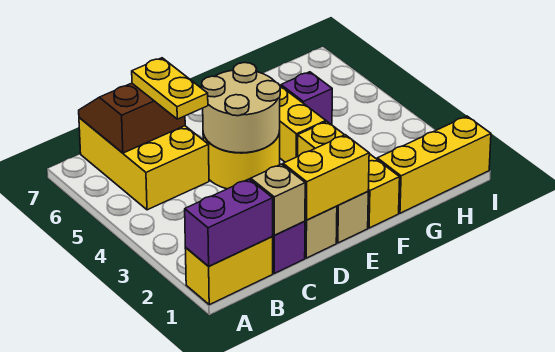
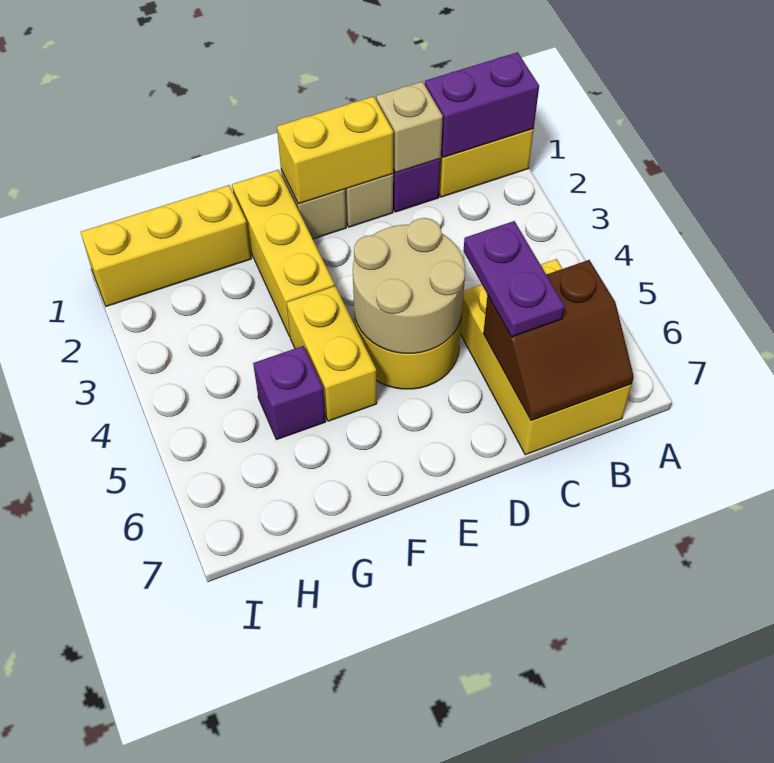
yellow 1x2 plate [132,58,208,119] -> purple 1x2 plate [464,221,565,337]

